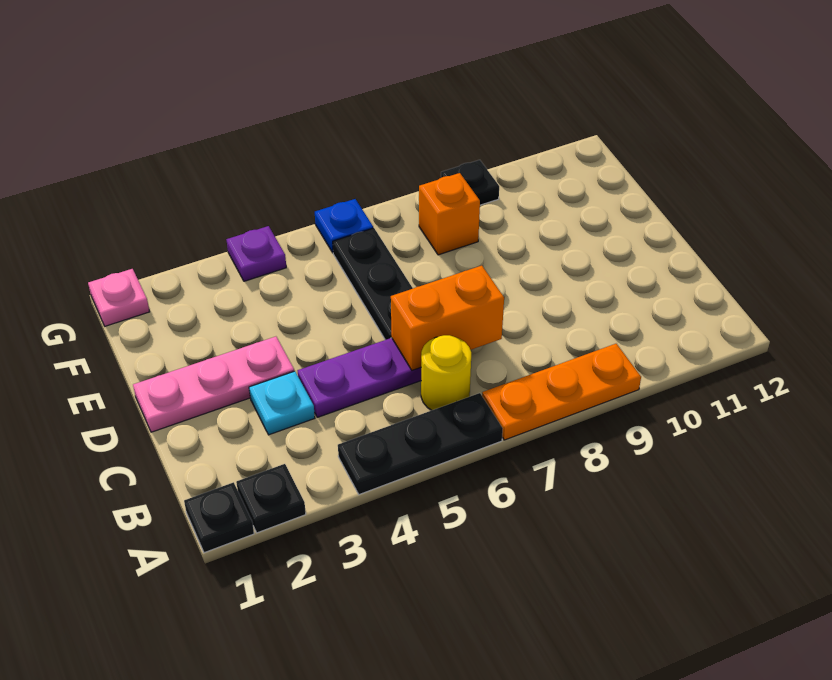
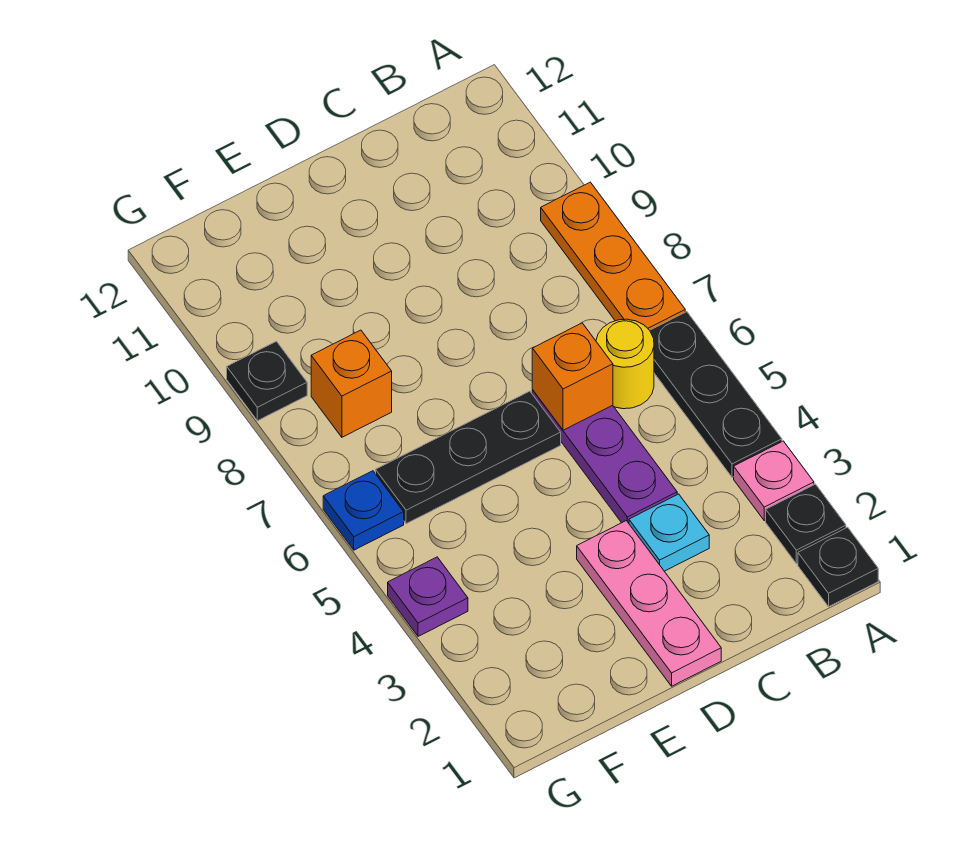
orange 1x2 brick [391,266,504,371] -> orange 1x1 brick [532,323,613,430]
pink 1x1 plate [88,269,150,326] -> pink 1x1 plate moved to [734,441,814,520]

